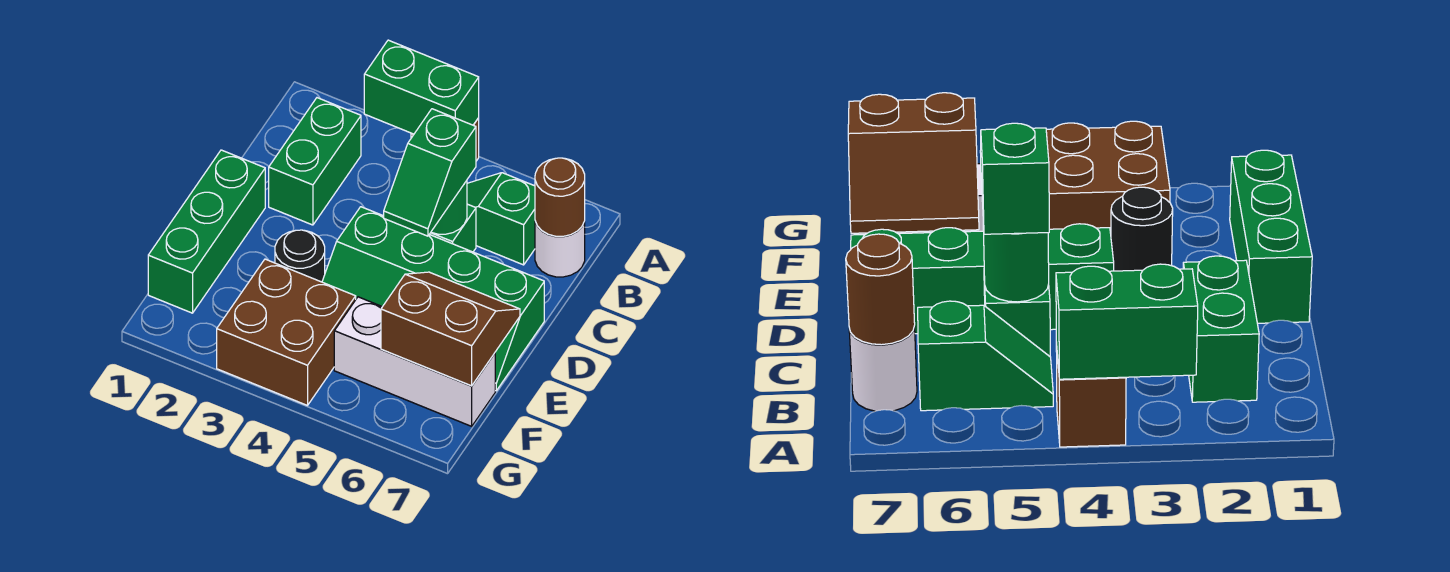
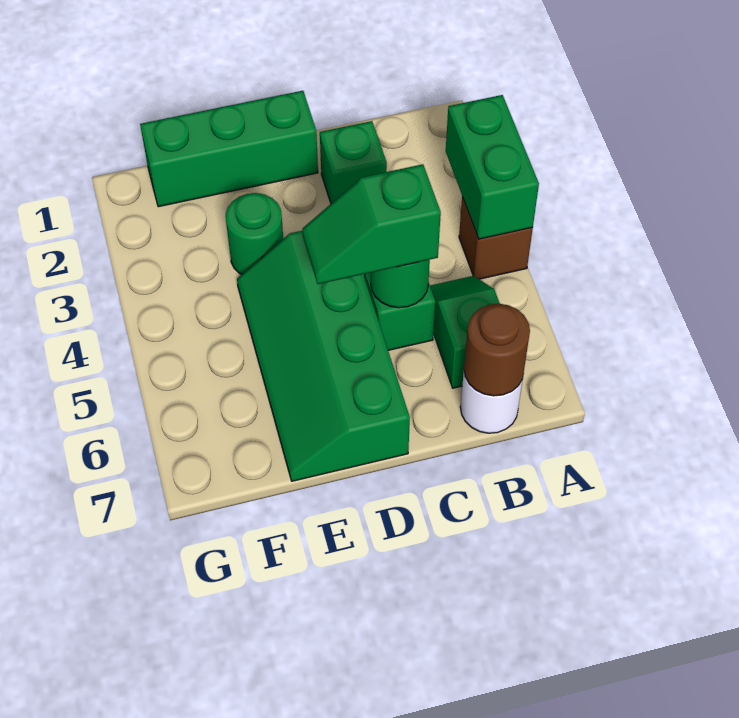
green 1x2 brick [269,98,361,225] -> green 1x1 brick [320,121,387,203]
black 1x1 round brick [275,230,325,282] -> green 1x1 round brick [226,193,283,275]
brown 2x2 slope [381,272,520,386] -> none
brown 2x2 brick [217,259,356,405] -> none
white 1x3 brick [334,297,495,426] -> none

